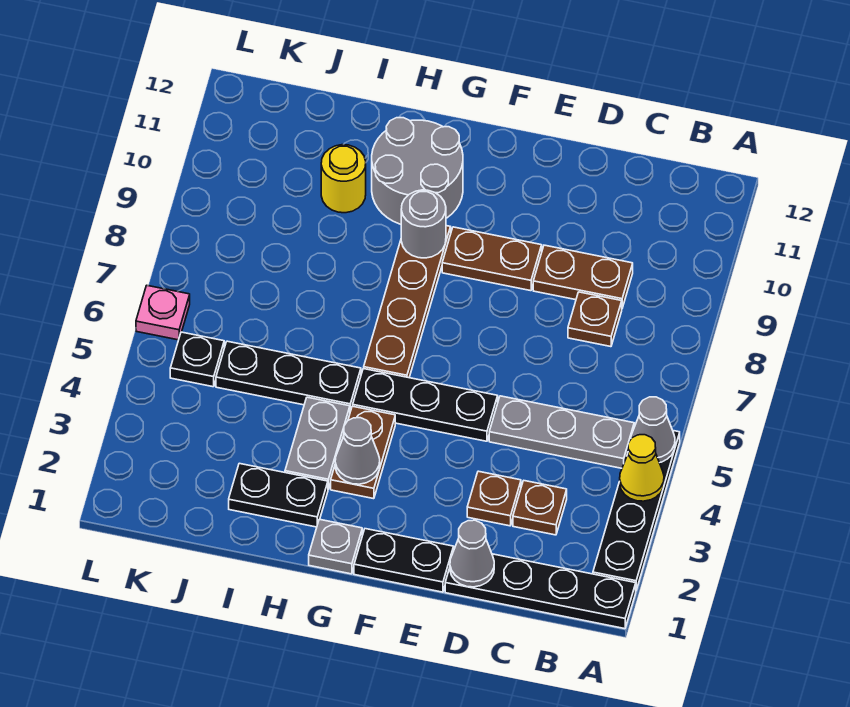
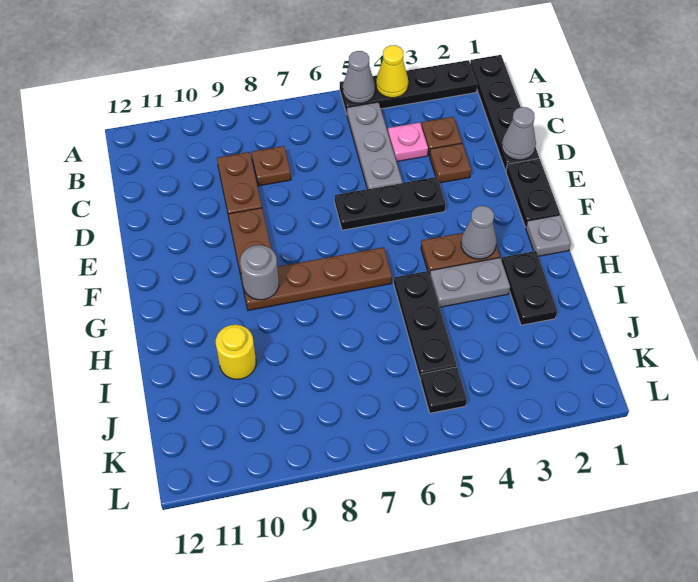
black 1x3 plate [353,369,498,441] -> black 1x3 plate turned to [335,177,446,230]
grey 2x2 round brick [372,118,463,224] -> none
pink 1x1 plate [136,286,190,340] -> pink 1x1 plate moved to [388,123,428,162]

